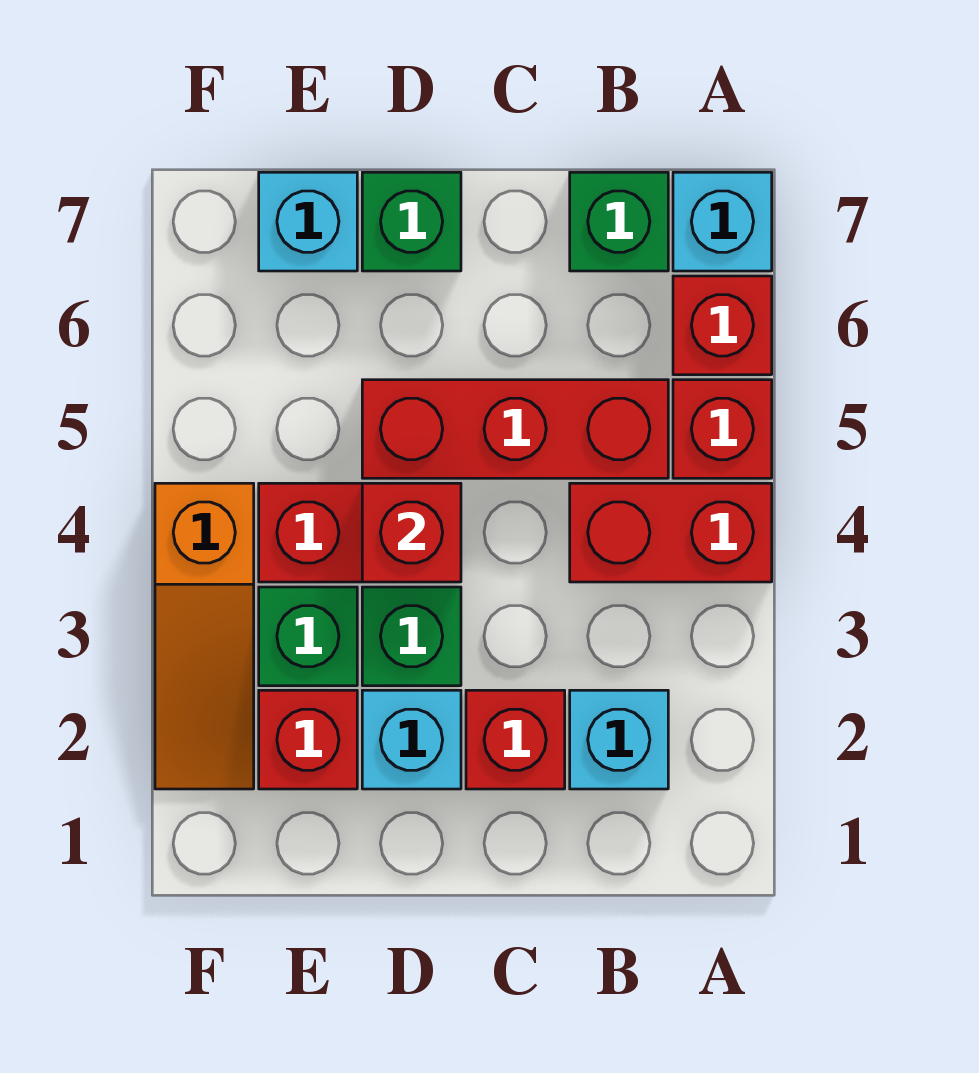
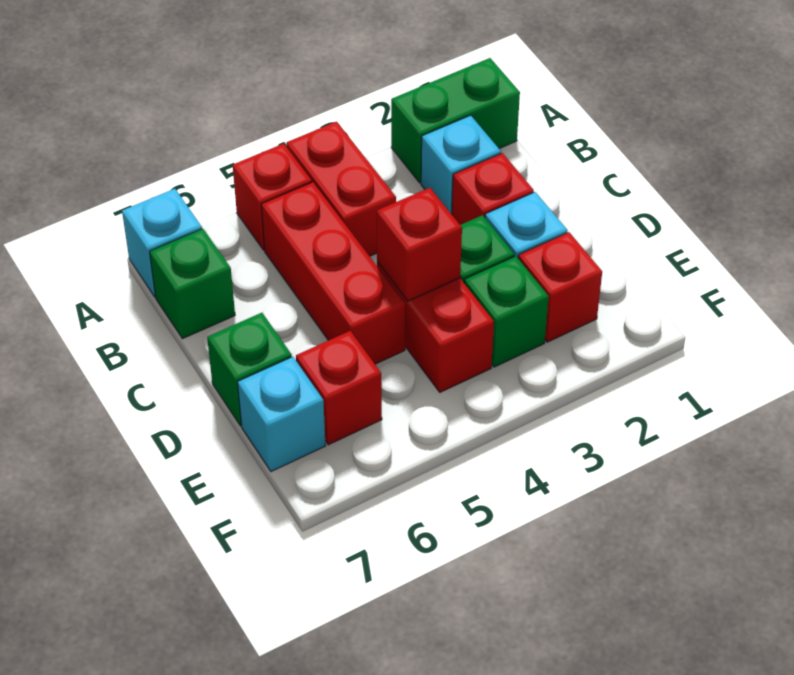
none -> green 1x2 brick [391,58,520,183]
red 1x1 brick [673,276,772,375] -> red 1x1 brick moved to [296,331,382,445]
orange 1x3 slope [155,483,254,789] -> none

